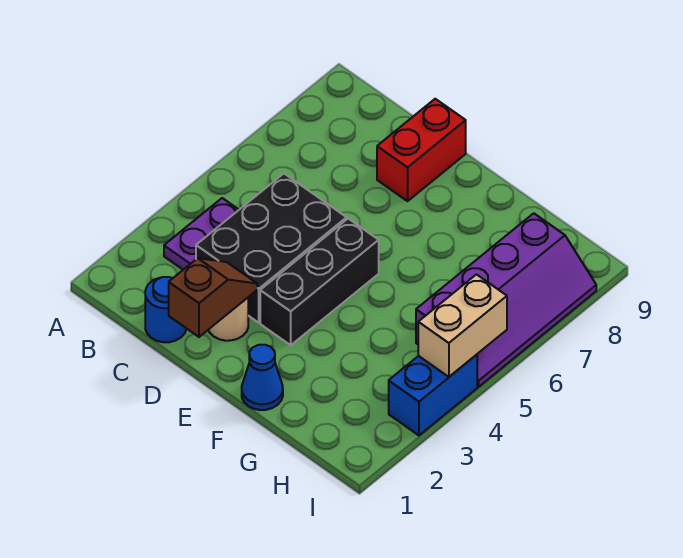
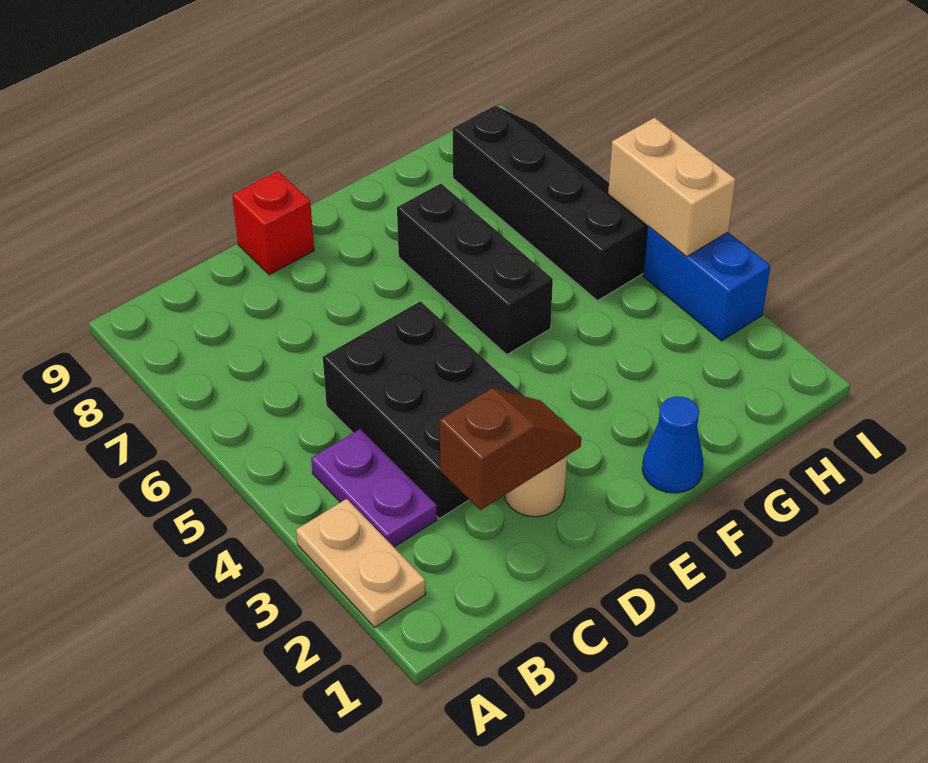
none -> tan 1x2 plate [296,499,426,627]
blue 1x1 round brick [145,277,187,342] -> none
brown 1x2 slope [169,258,257,337] -> brown 1x2 slope turned to [440,388,581,510]
red 1x2 brick [377,99,466,201] -> red 1x1 brick [232,171,314,275]
black 1x3 brick [260,219,379,345] -> black 1x3 brick moved to [397,184,553,355]
purple 2x4 slope [416,213,596,387] -> black 2x4 slope [453,106,648,301]

